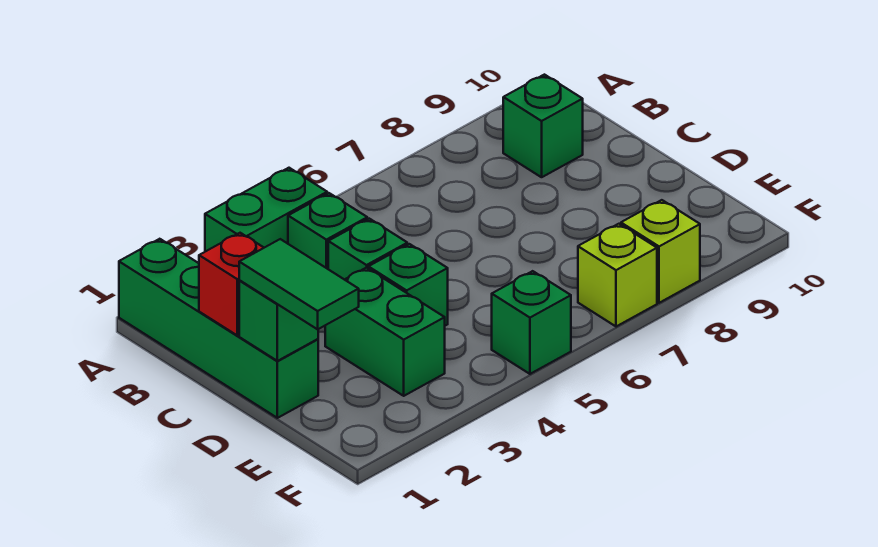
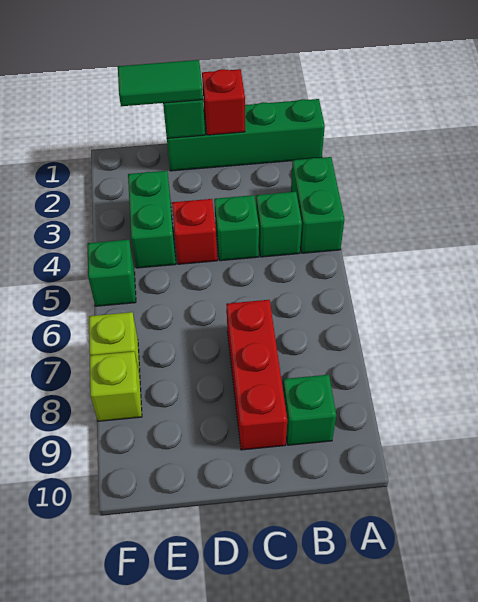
none -> red 1x3 brick [226,300,287,450]
green 1x2 brick [325,268,445,396] -> green 1x2 brick turned to [128,171,176,268]
green 1x1 brick [368,244,448,326] -> red 1x1 brick [172,199,217,264]

